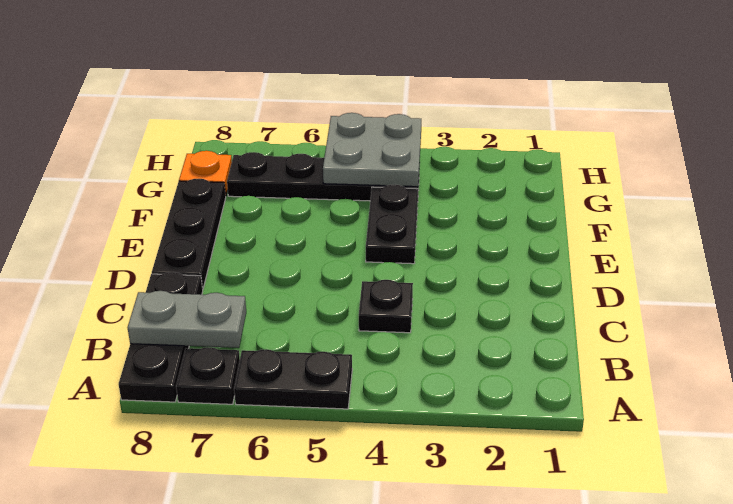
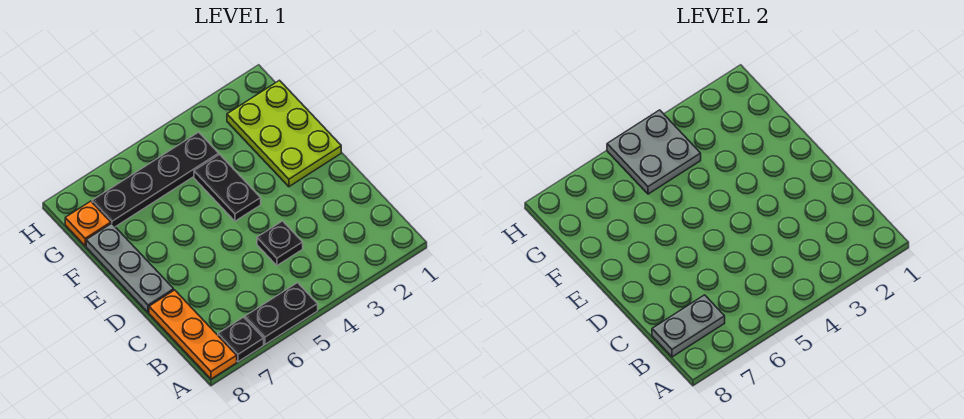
black 1x3 plate [119,272,203,402] -> orange 1x3 plate [149,290,237,379]
black 1x3 plate [152,179,226,289] -> grey 1x3 plate [86,224,174,313]
none -> lime 2x3 plate [227,80,341,187]

